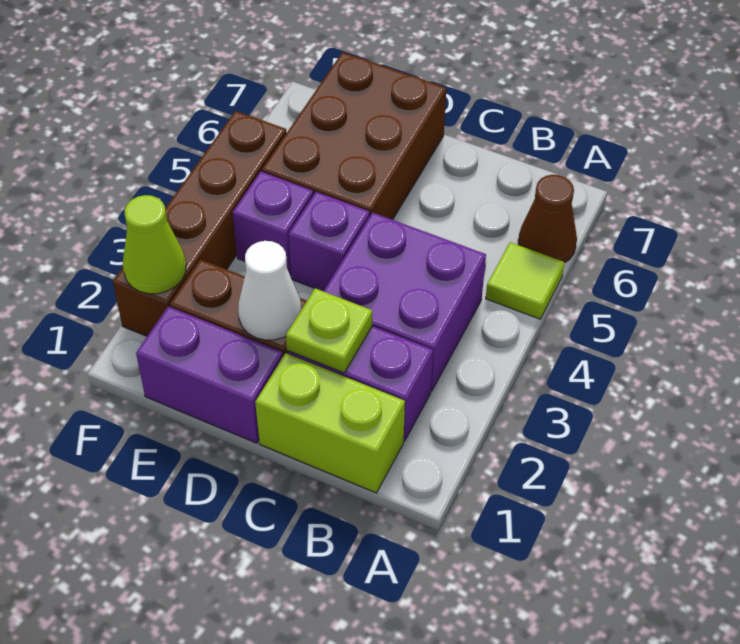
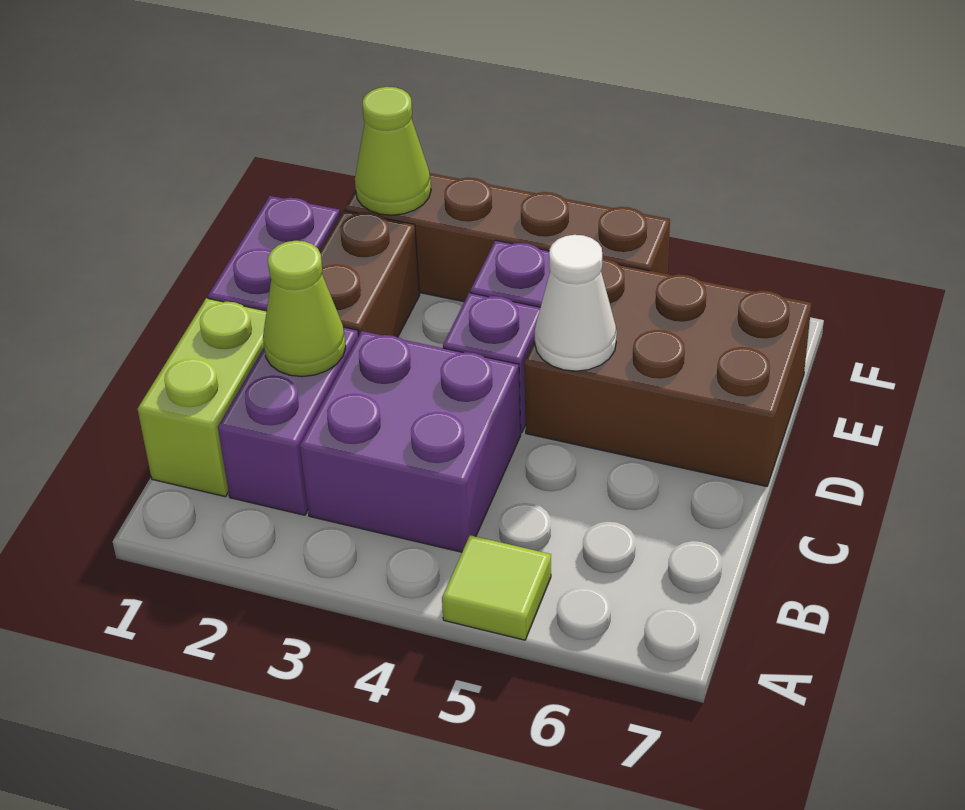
brown 1x1 cone [518,175,577,262] -> none
lime 1x1 plate [286,288,372,373] -> lime 1x1 cone [263,241,346,377]
white 1x1 cone [238,241,302,340] -> white 1x1 cone moved to [535,235,617,371]

